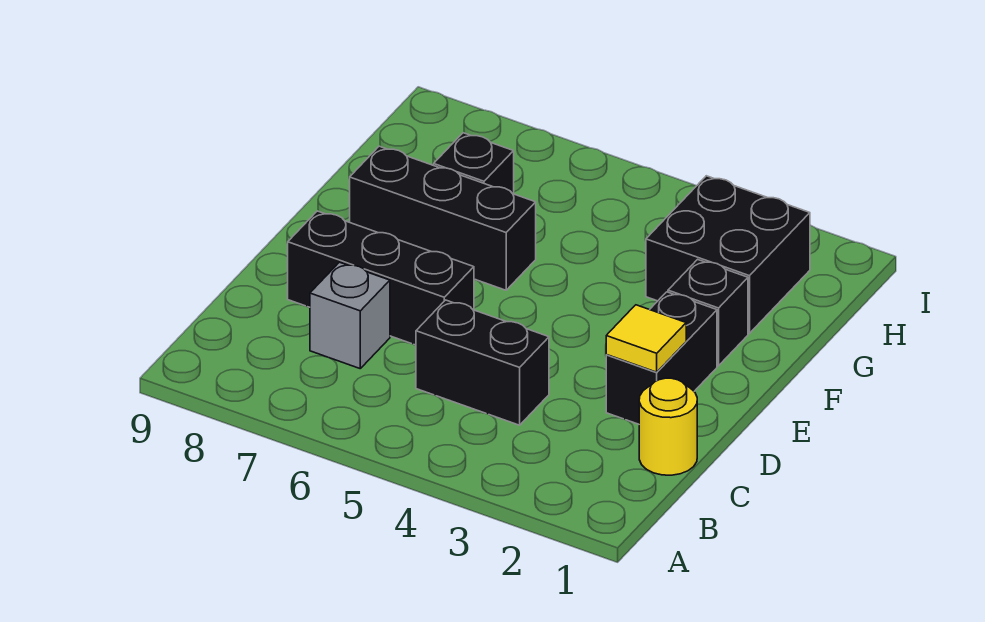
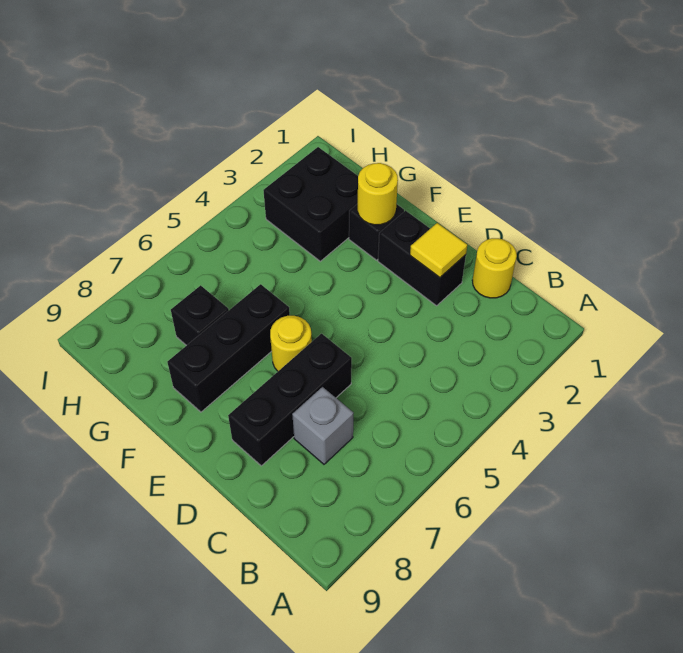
black 1x2 brick [416,300,549,425] -> none
none -> yellow 1x1 round brick [270,316,312,371]
none -> yellow 1x1 round brick [358,163,398,225]

